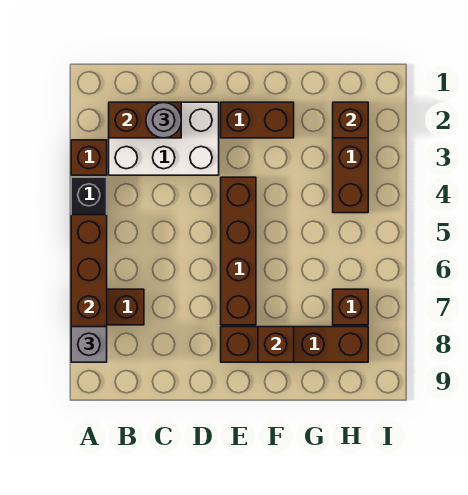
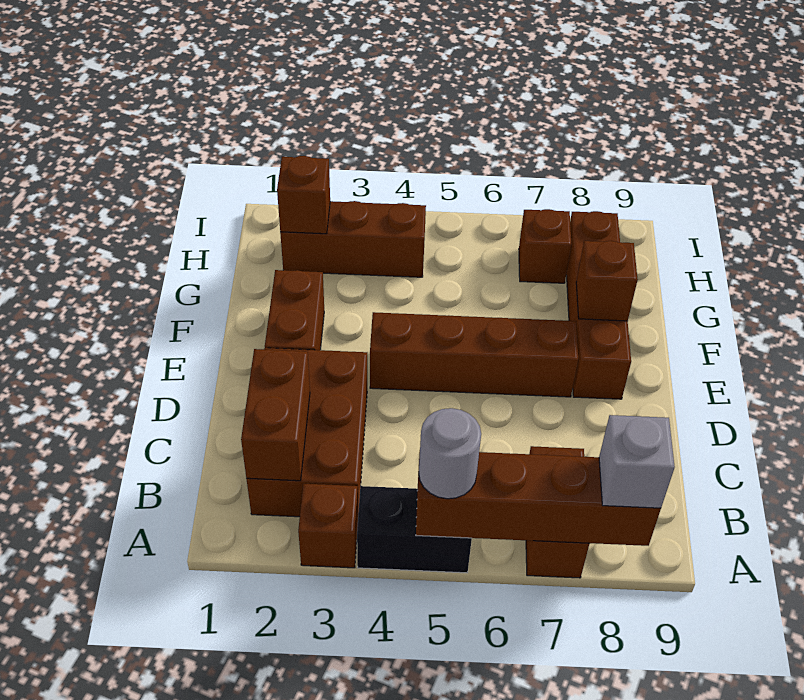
white 2x3 brick [109,102,219,175] -> brown 2x3 brick [247,348,367,517]
grey 1x1 round brick [146,103,181,138] -> grey 1x1 round brick moved to [419,408,481,499]

